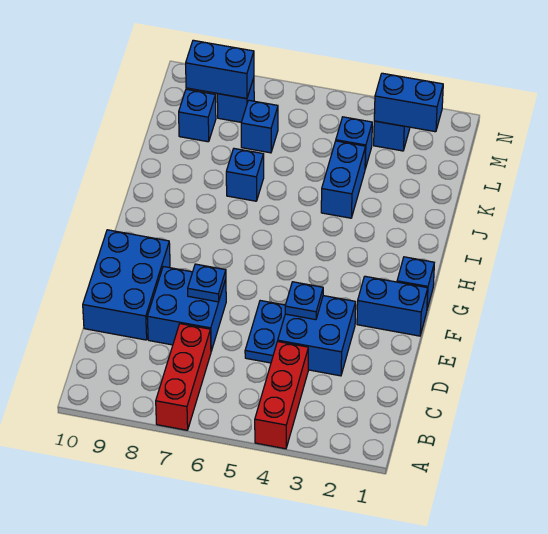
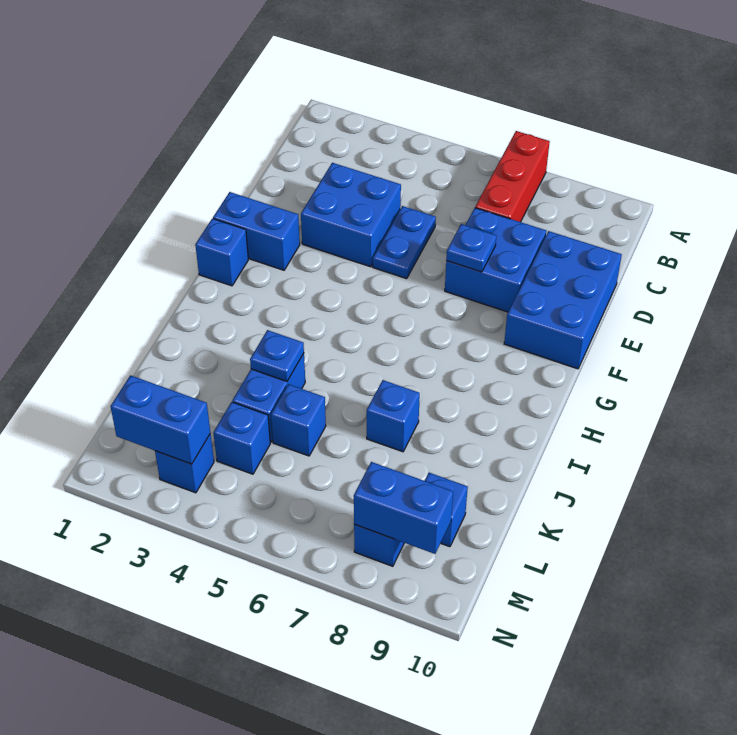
red 1x3 brick [255,342,308,449] -> none
blue 1x1 plate [285,282,323,320] -> blue 1x1 plate moved to [250,330,304,381]
blue 1x1 brick [241,100,278,153] -> blue 1x1 brick moved to [271,384,326,456]

